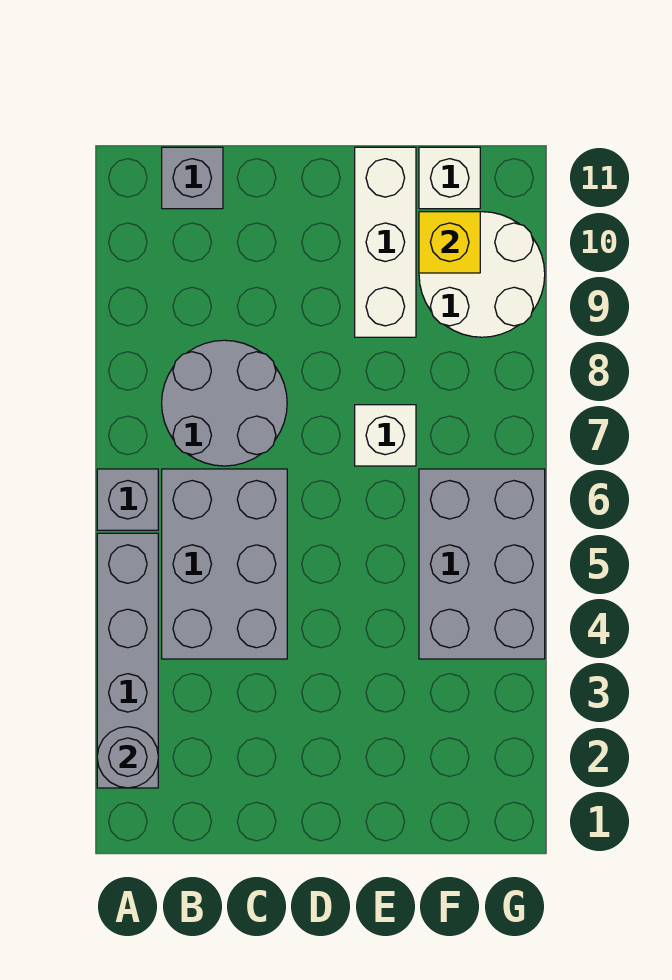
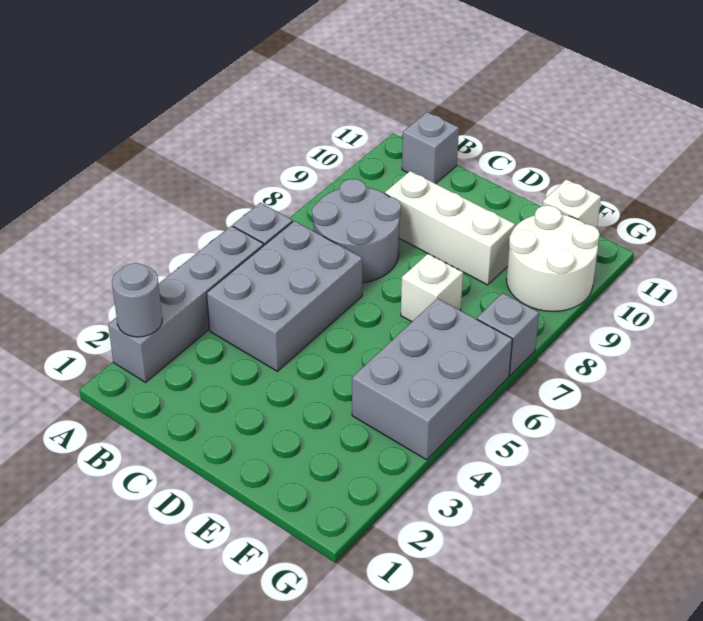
white 1x3 brick [355,147,416,337] -> white 1x3 brick turned to [385,171,515,285]
yellow 1x1 brick [419,212,480,273] -> none
none -> grey 1x1 brick [477,293,539,376]

